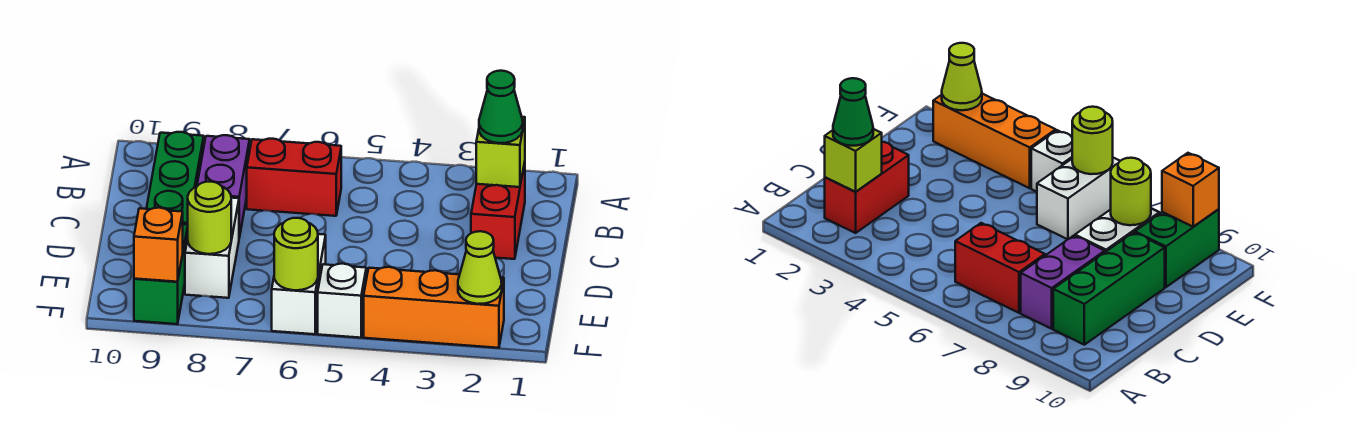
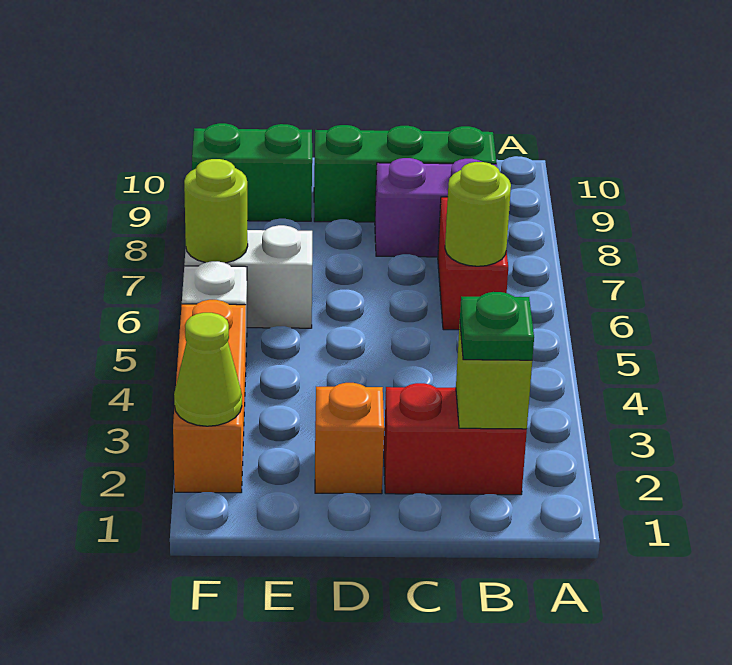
green 1x1 cone [479,71,523,143] -> green 1x1 plate [460,292,534,360]
white 1x2 brick [185,198,239,298] -> none
lime 1x1 round brick [188,182,231,254] -> lime 1x1 round brick moved to [445,162,511,266]
orange 1x1 brick [134,208,183,282] -> orange 1x1 brick moved to [315,383,384,494]

